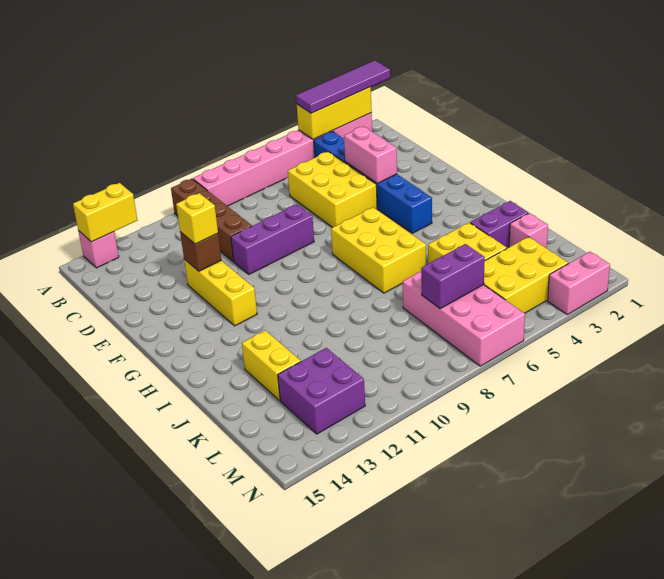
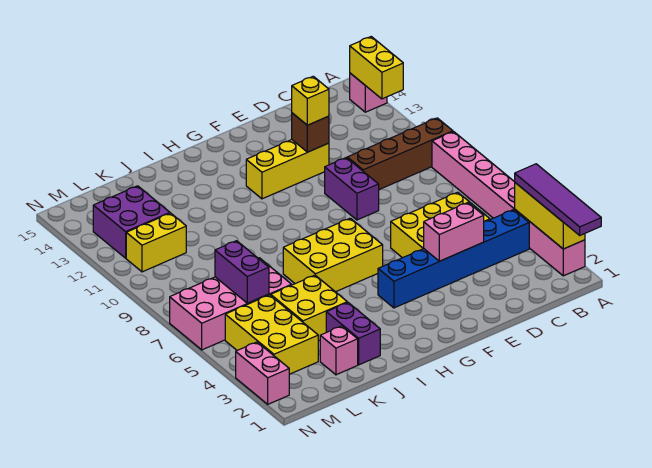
purple 1x3 brick [231,205,314,274] -> purple 1x2 brick [325,158,379,220]
yellow 1x2 brick [242,330,301,400] -> yellow 1x2 brick moved to [126,213,186,272]

